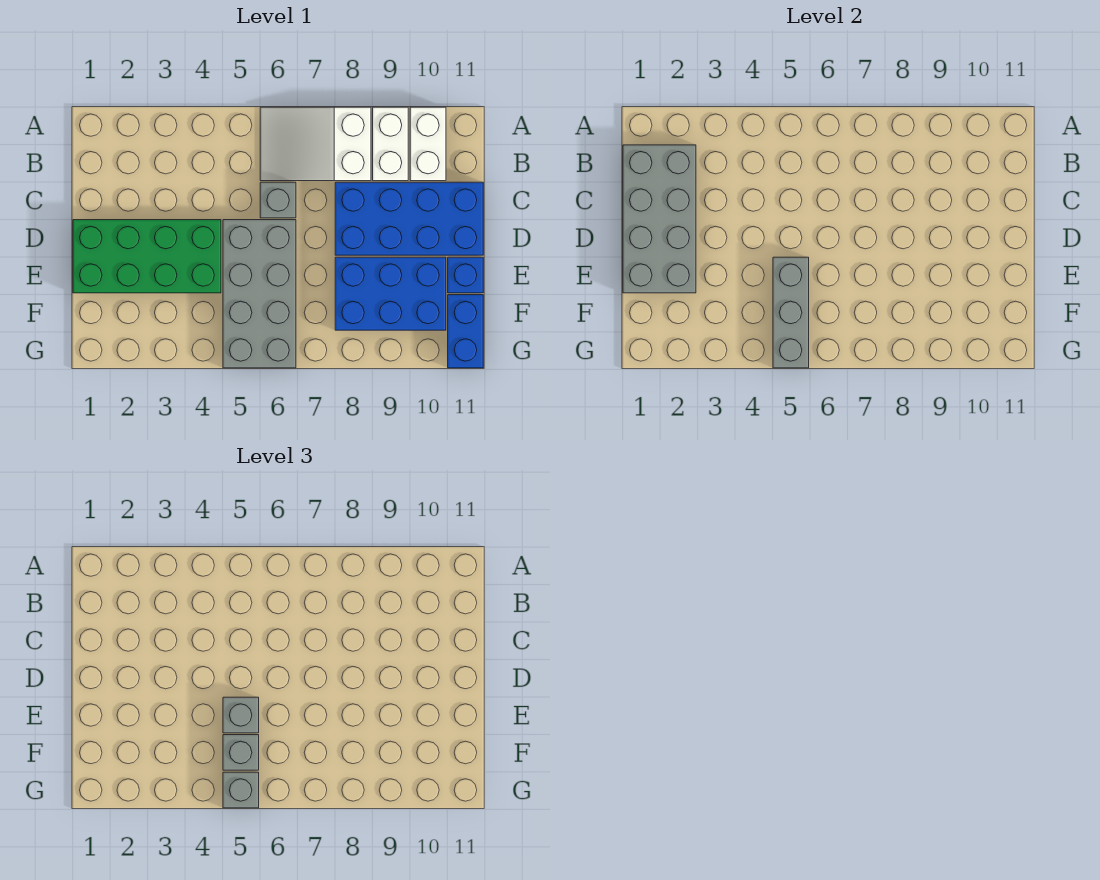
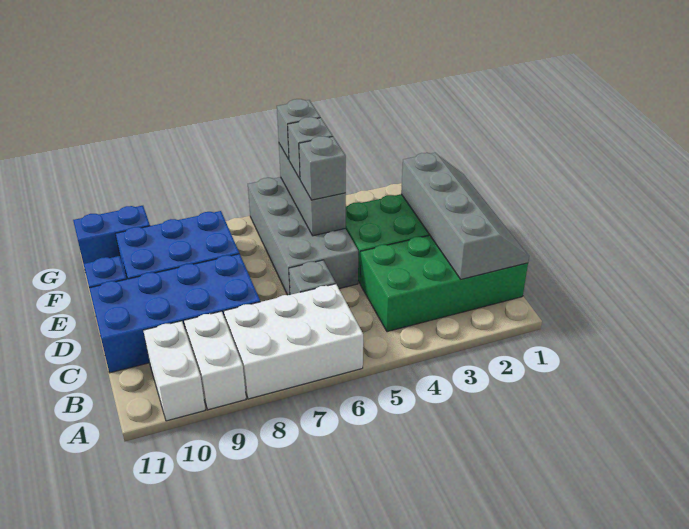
white 2x3 slope [260,107,371,181] -> white 2x3 brick [224,284,363,399]
none -> green 2x4 brick [360,235,528,332]
grey 2x4 brick [623,145,696,293] -> grey 2x4 slope [401,153,529,279]
blue 1x2 brick [448,295,483,368] -> blue 1x2 brick turned to [73,206,150,264]

